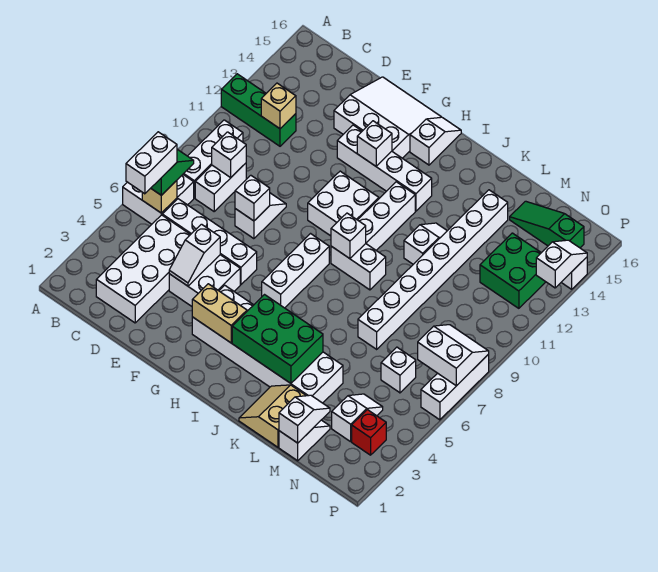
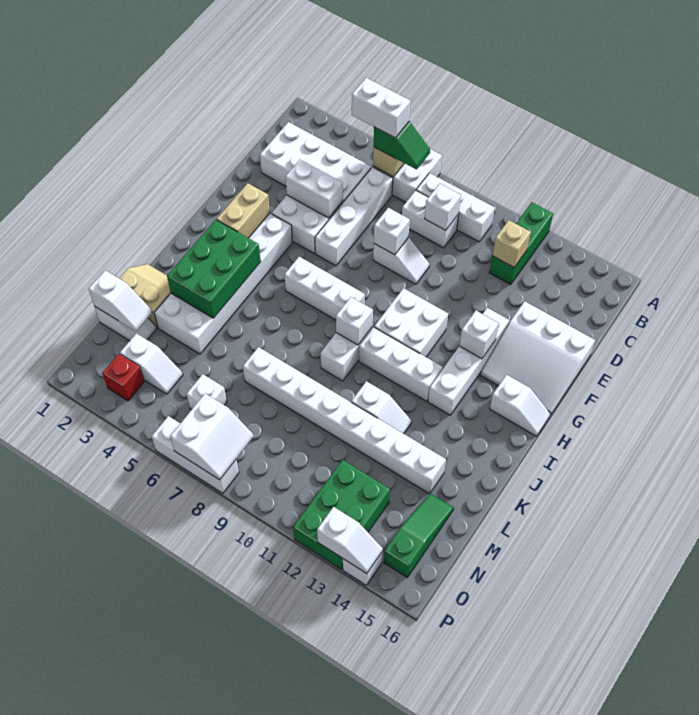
white 1x2 slope [169,224,220,286] -> white 1x2 brick [285,160,343,218]
white 3x3 slope [334,77,441,158] -> white 3x3 slope turned to [480,301,595,415]
green 2x2 brick [480,233,545,308] -> green 2x3 brick [293,460,390,569]

